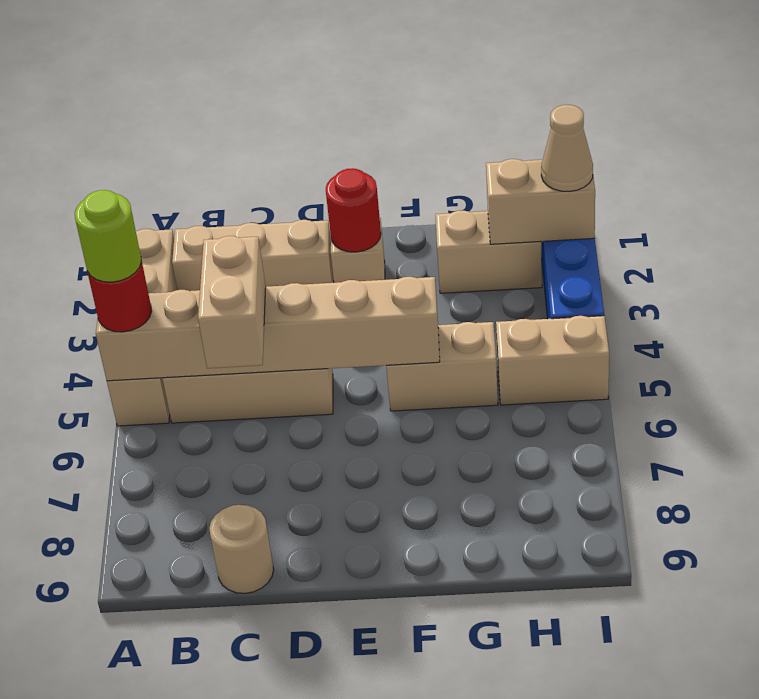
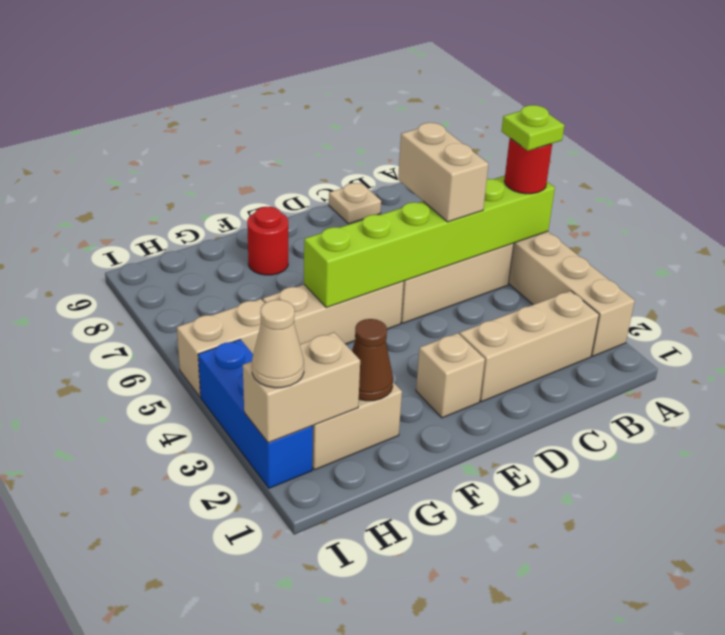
tan 1x6 brick [96,277,440,381] -> lime 1x6 brick [304,176,555,307]
lime 1x1 round brick [75,190,141,282] -> lime 1x1 plate [501,105,564,151]
tan 1x1 round brick [209,505,274,593] -> tan 1x1 plate [329,183,381,224]
red 1x1 round brick [326,168,381,252] -> red 1x1 round brick moved to [247,207,288,275]
tan 1x2 brick [386,322,498,411] -> tan 1x3 brick [263,281,404,344]
none -> brown 1x1 cone [352,319,393,401]

